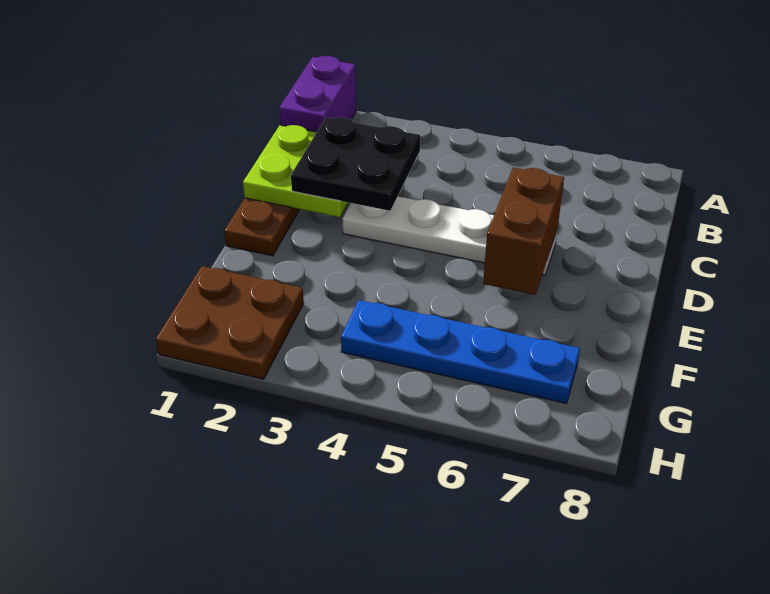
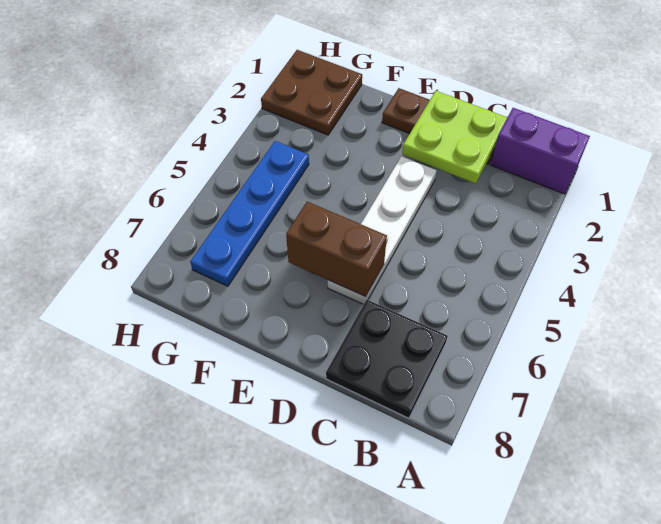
black 2x2 plate [291,117,420,211] -> black 2x2 plate moved to [326,300,448,418]

